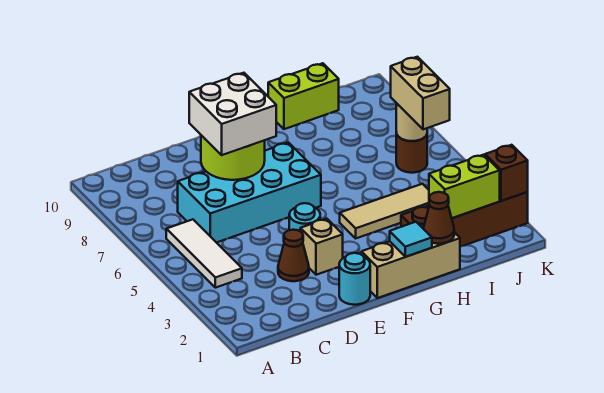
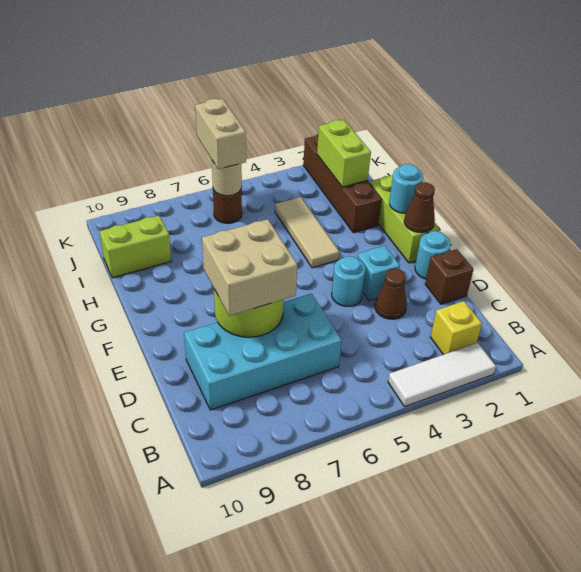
none -> yellow 1x1 brick [431,301,482,355]
white 1x3 tile [166,219,242,288] -> white 1x3 tile moved to [388,343,496,406]
cyan 2x4 brick [178,143,321,243] -> cyan 2x4 brick turned to [184,294,342,410]
white 2x2 brick [189,73,276,155] -> tan 2x2 brick [202,219,297,316]
tan 1x1 brick [300,219,343,275] -> cyan 1x1 brick [357,246,400,301]
tan 1x3 brick [362,232,460,298] -> lime 1x3 brick [369,175,439,263]
cyan 1x1 tile [390,222,432,257] -> cyan 1x1 round brick [389,164,423,213]
brown 1x1 cone [423,192,454,244] -> brown 1x1 cone moved to [404,182,435,232]
lime 1x2 brick [268,63,339,129] -> lime 1x2 brick turned to [99,216,171,278]
tan 1x2 brick [391,57,450,129] -> tan 1x2 brick turned to [195,99,246,169]
brown 1x1 brick [485,145,528,201] -> brown 1x1 brick moved to [425,249,473,304]

